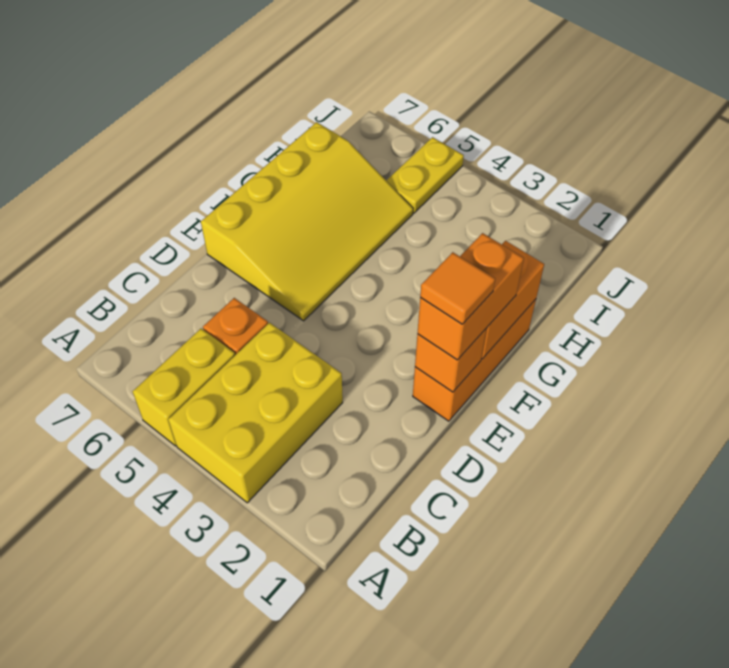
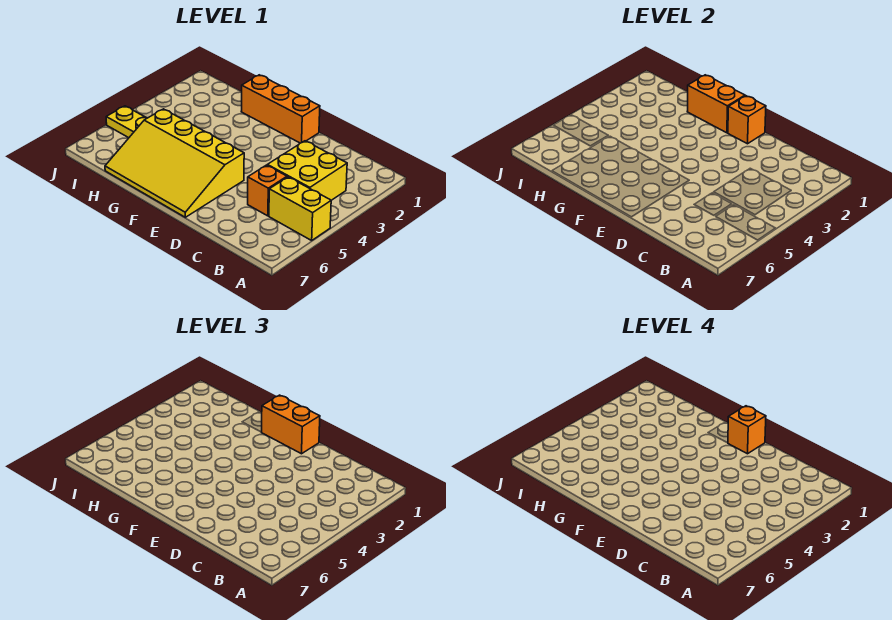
yellow 2x3 brick [168,323,343,503] -> yellow 2x2 brick [267,141,347,200]
orange 1x1 tile [420,252,495,324] -> orange 1x1 brick [728,406,766,454]
yellow 3x4 slope [201,122,413,321] -> yellow 3x4 slope turned to [105,109,244,217]

